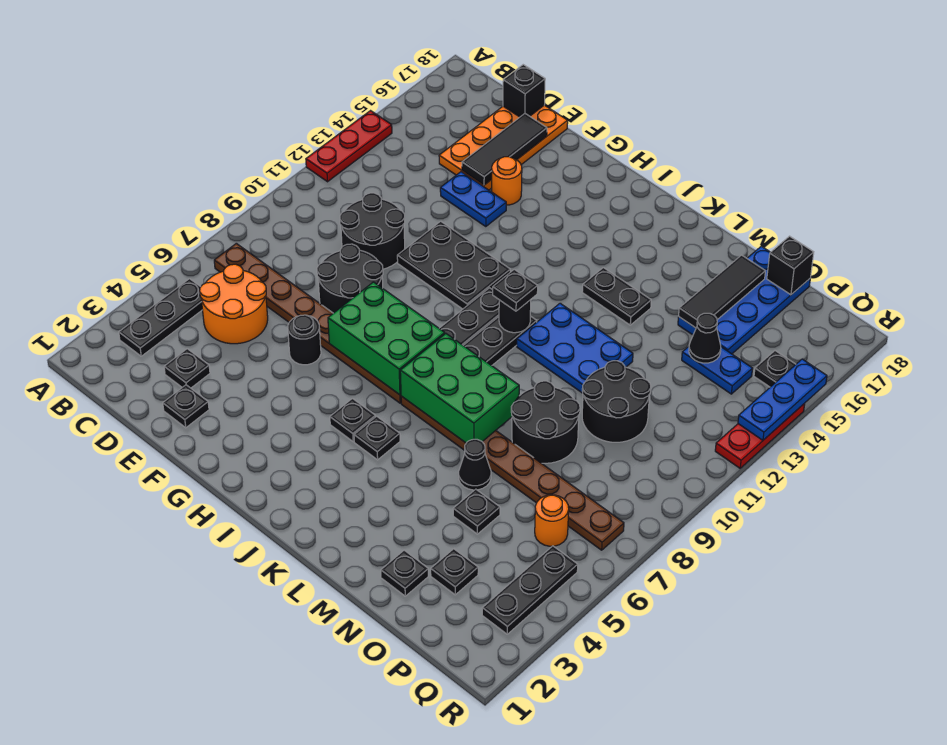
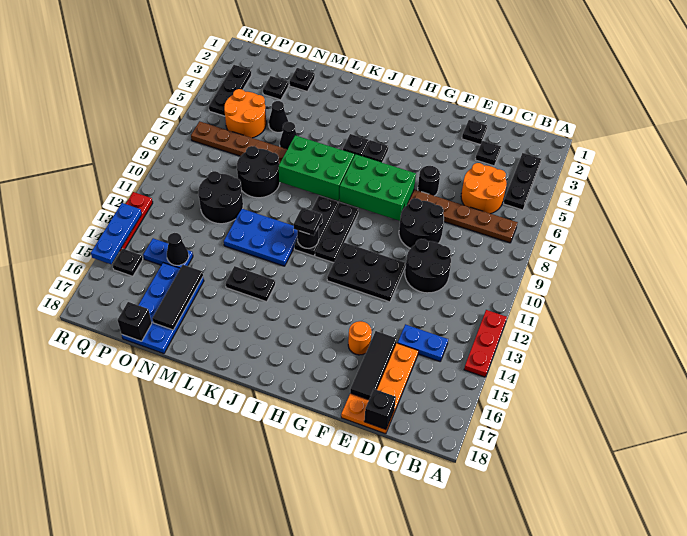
blue 1x2 plate [440,172,506,227] -> blue 1x2 plate moved to [398,324,448,361]
black 1x1 plate [453,489,500,534] -> black 1x1 cone [269,101,288,132]
orange 1x1 round brick [535,495,569,546] -> orange 2x2 round brick [224,89,266,138]

